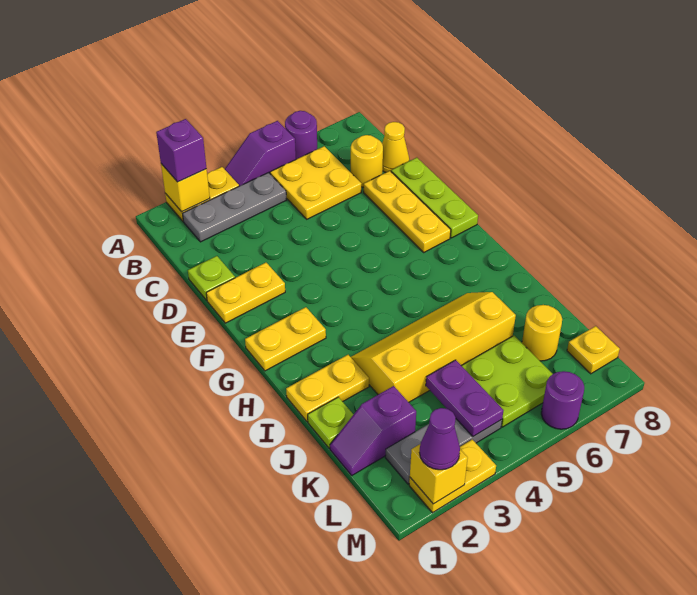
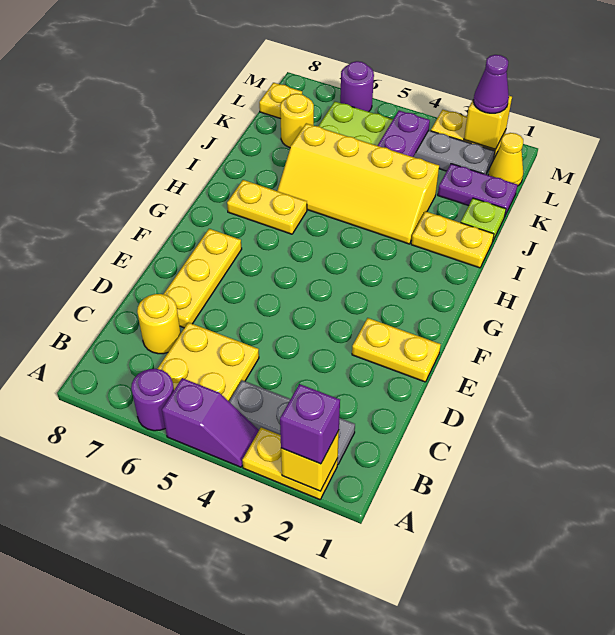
yellow 1x1 cone [382,122,409,173] -> yellow 1x1 cone moved to [489,133,523,186]
lime 1x1 plate [188,256,235,300] -> none
lime 1x3 plate [391,158,478,238] -> none
yellow 1x2 plate [245,307,326,371] -> yellow 1x2 plate moved to [227,180,307,234]
purple 1x2 slope [330,386,416,475] -> purple 1x2 plate [438,164,517,215]

